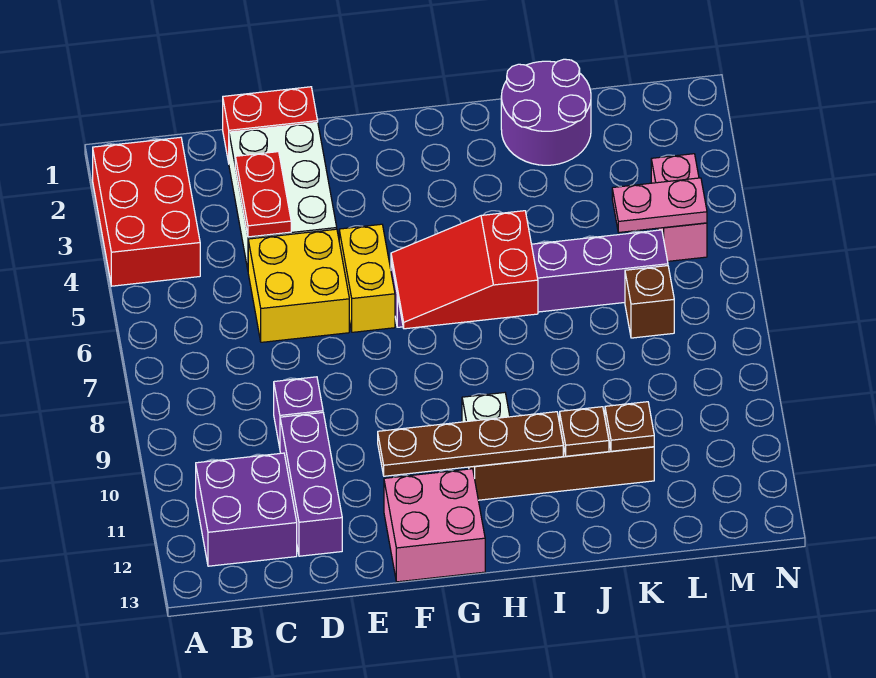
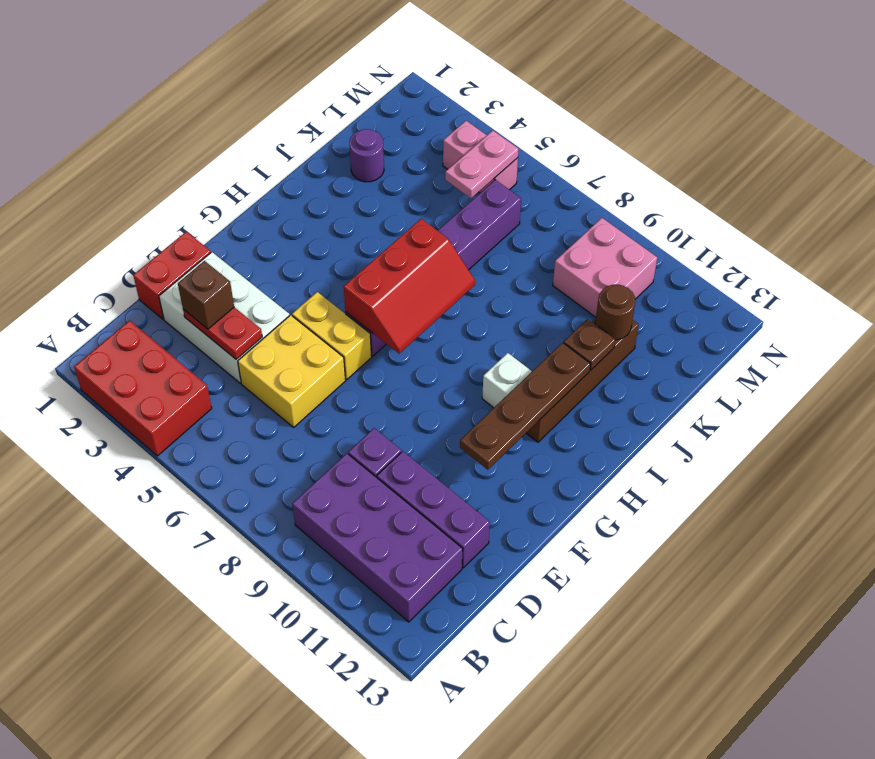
purple 2x2 brick [196,453,297,566] -> purple 2x4 brick [292,453,463,622]
pink 2x2 brick [384,469,485,582] -> pink 2x2 brick moved to [553,218,657,317]
red 2x3 slope [391,211,538,329] -> red 2x3 slope turned to [344,219,475,354]
purple 2x2 round brick [501,59,591,165] -> purple 1x1 round brick [349,129,384,182]
brown 1x1 plate [605,402,654,451] -> brown 1x1 round brick [595,285,635,340]
brown 1x1 brick [625,266,674,338] -> brown 1x1 brick moved to [178,261,234,329]

